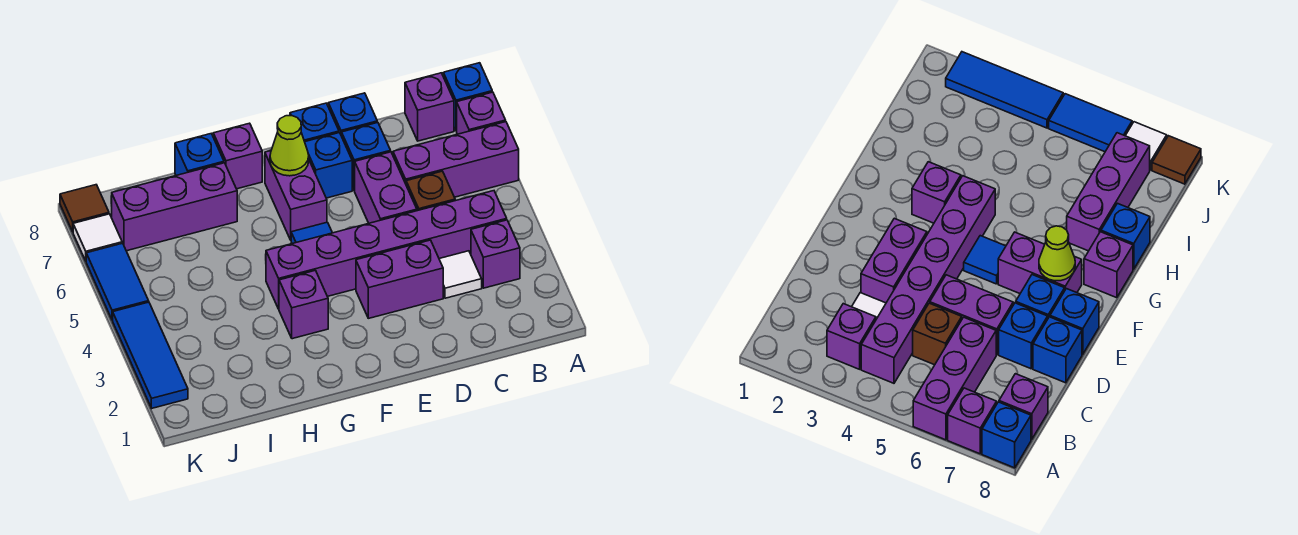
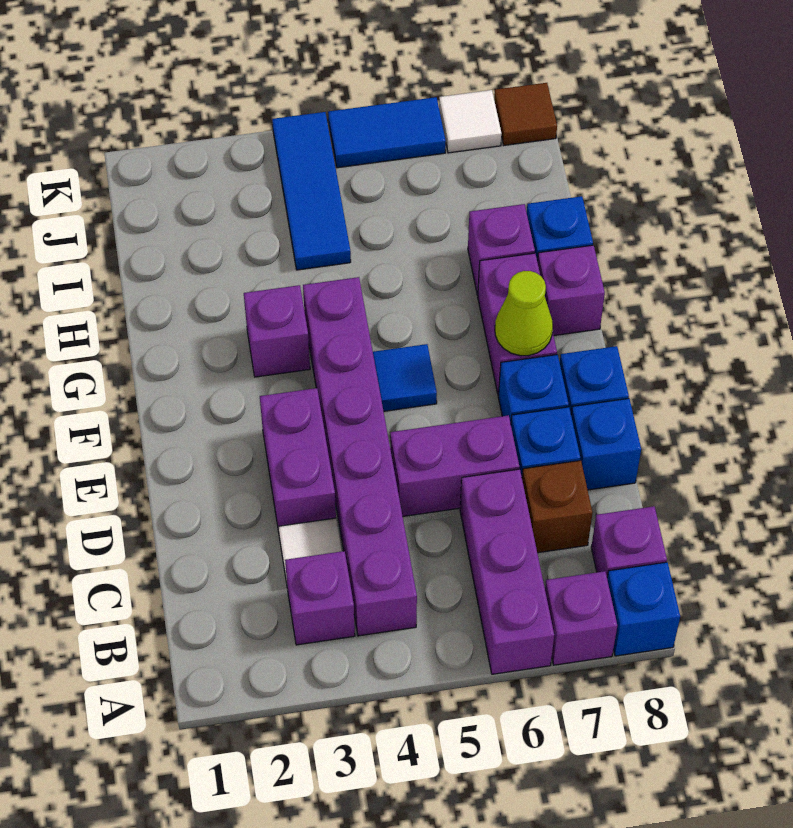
brown 1x1 brick [406,171,455,211] -> brown 1x1 brick moved to [522,460,592,553]
purple 1x2 brick [265,151,327,240] -> purple 1x2 brick turned to [478,253,557,395]
purple 1x3 brick [112,163,237,251] -> purple 1x1 brick [468,204,535,295]
blue 1x3 tile [113,302,188,408] -> blue 1x3 tile turned to [272,112,351,270]

